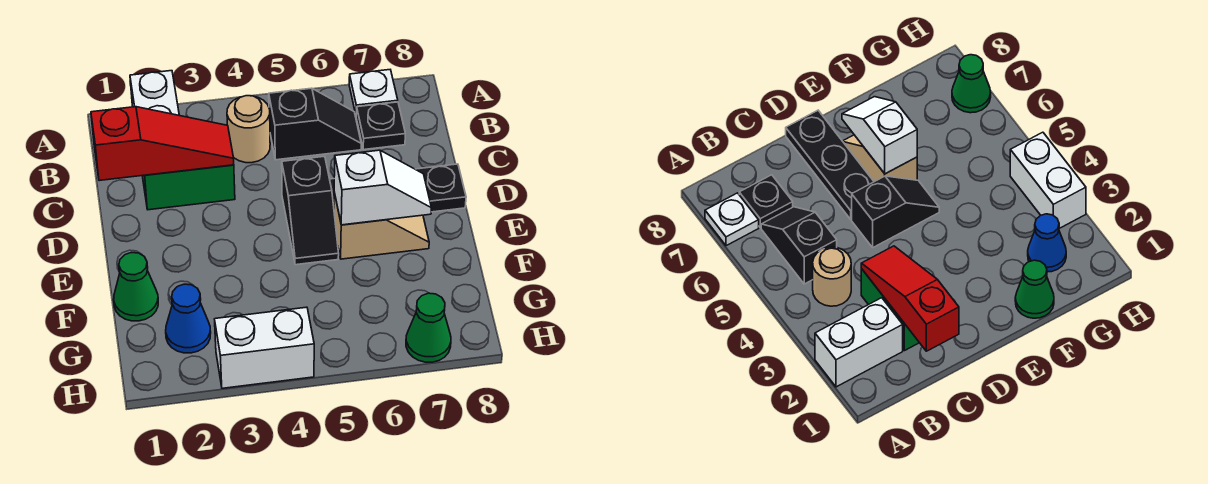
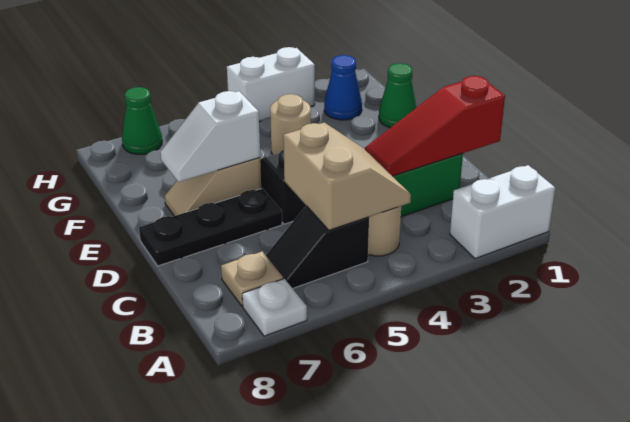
white 1x2 brick [130,71,179,115] -> white 1x2 brick turned to [450,165,555,259]
none -> tan 2x2 slope [283,122,411,230]
black 1x1 plate [356,102,405,150] -> tan 1x1 plate [221,252,283,306]
none -> tan 1x1 round brick [270,94,311,155]

